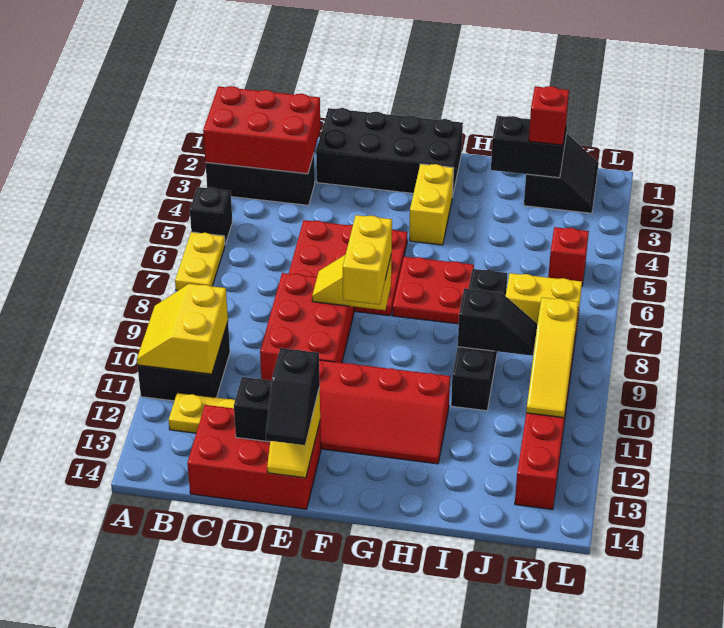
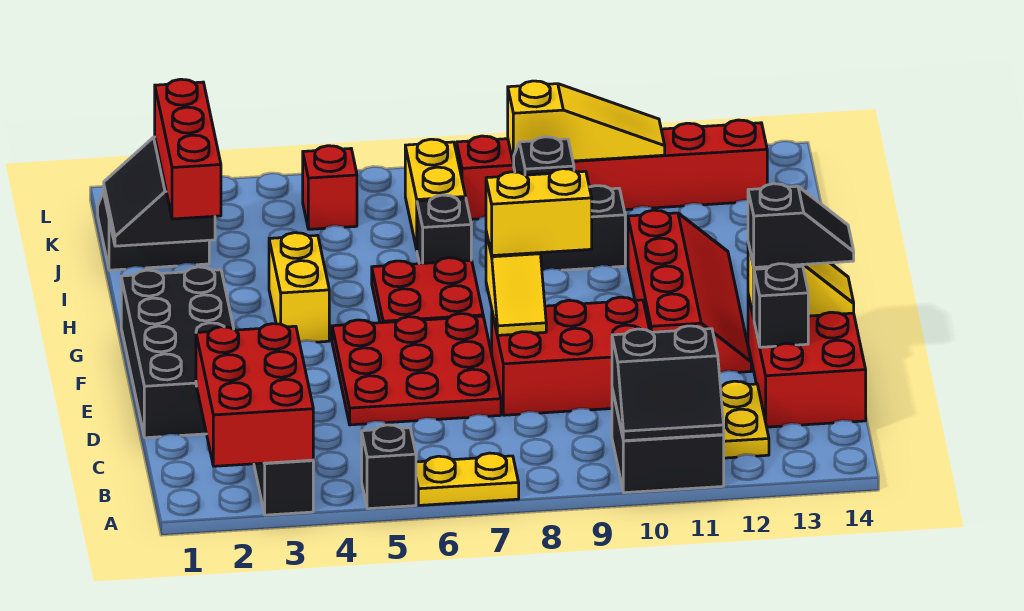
yellow 2x2 slope [137,284,228,374] -> black 2x2 slope [612,326,724,441]
yellow 1x2 brick [409,164,454,245] -> yellow 1x2 brick turned to [269,233,329,342]
red 1x1 brick [529,86,569,145] -> red 1x3 brick [155,79,221,219]

